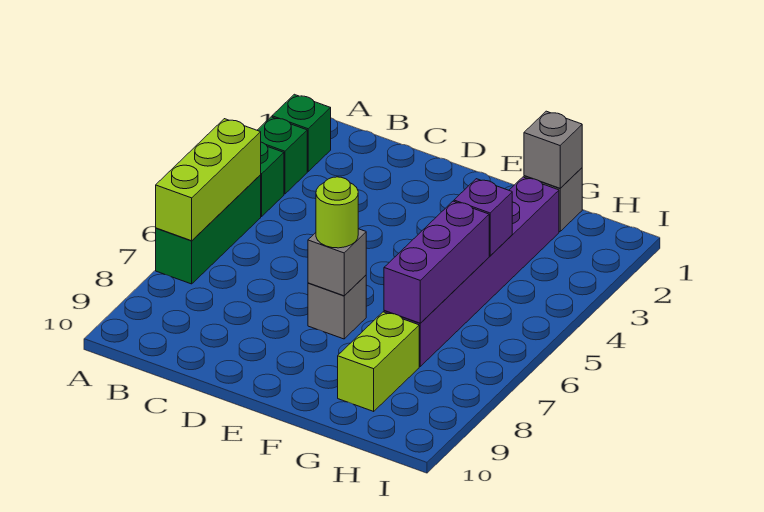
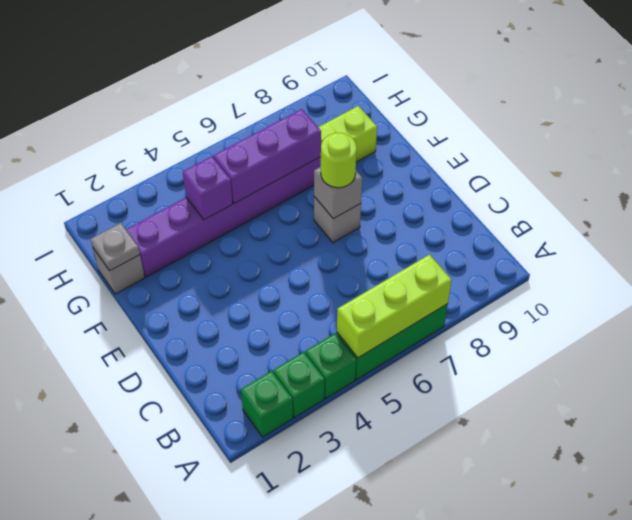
grey 1x1 brick [524,111,582,188] -> grey 1x1 plate [91,223,140,271]

